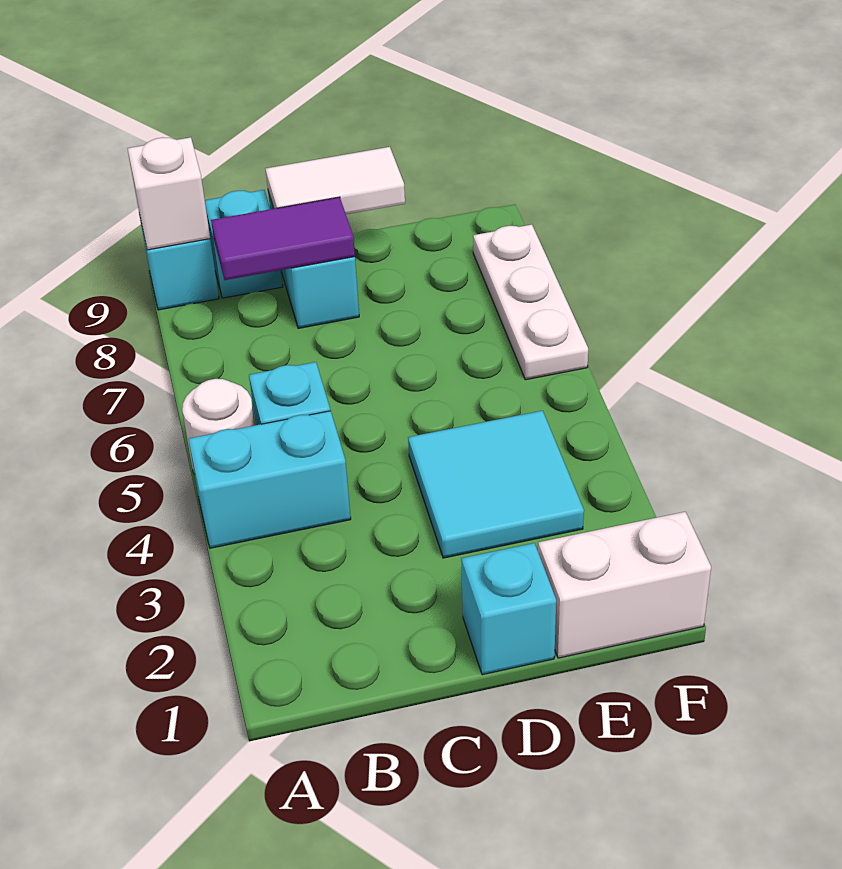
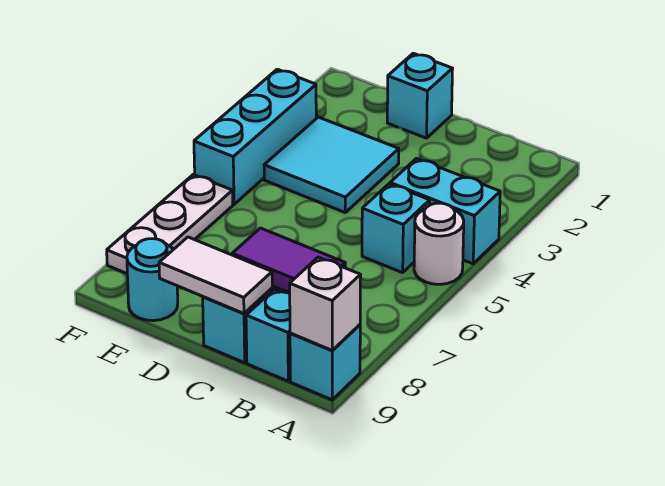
white 1x2 brick [538,512,711,658] -> none
none -> cyan 1x1 round brick [127,239,178,321]
none -> cyan 1x3 brick [194,69,316,204]

